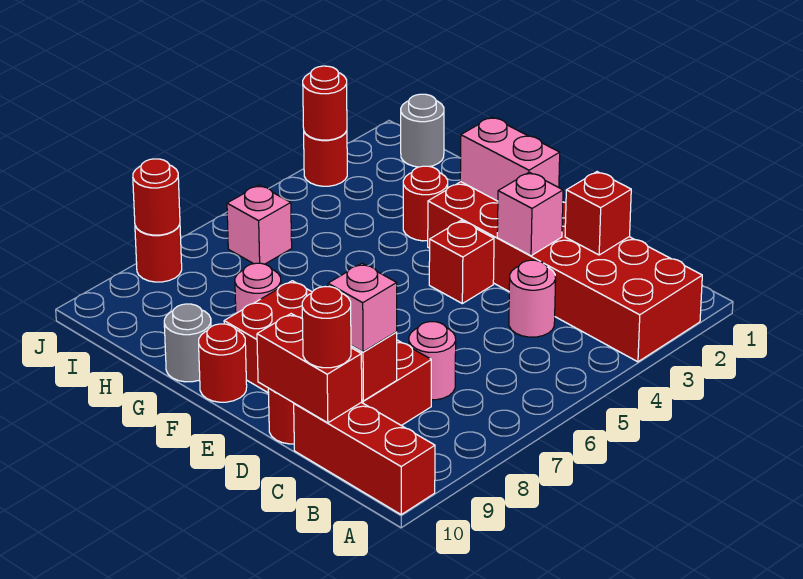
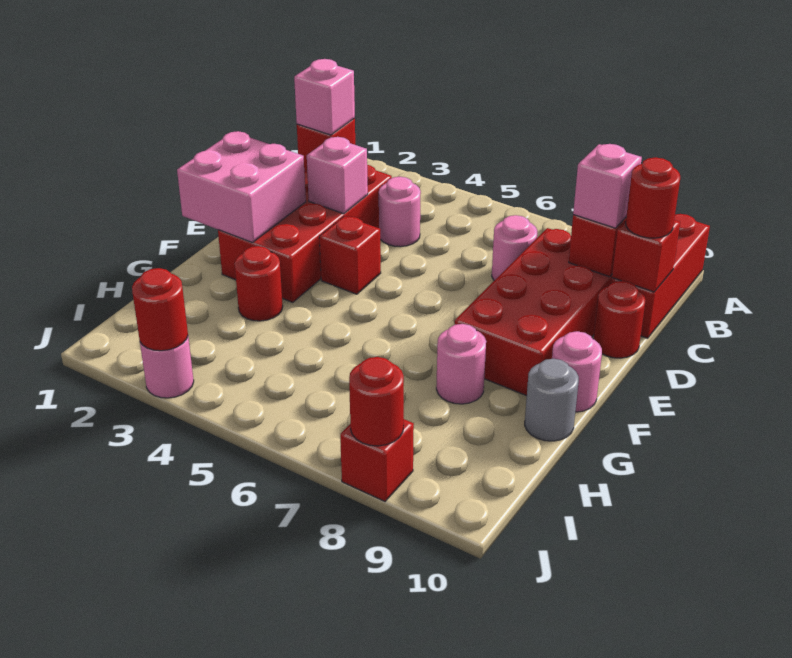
red 2x6 brick [428,182,702,362] -> red 2x4 brick [218,165,392,302]
red 1x2 brick [257,314,362,423] -> red 1x1 brick [612,220,680,292]
pink 1x2 brick [460,117,560,201] -> pink 2x2 brick [177,131,306,243]
red 1x1 round brick [199,324,247,402] -> pink 1x1 round brick [552,331,602,412]
grey 1x1 round brick [401,94,444,167] -> none
pink 1x1 brick [227,185,292,264] -> pink 1x1 brick moved to [294,59,355,135]
red 1x1 round brick [304,131,347,186] -> pink 1x1 round brick [140,337,194,398]
red 1x1 round brick [135,225,182,282] -> red 1x1 brick [340,419,414,501]

